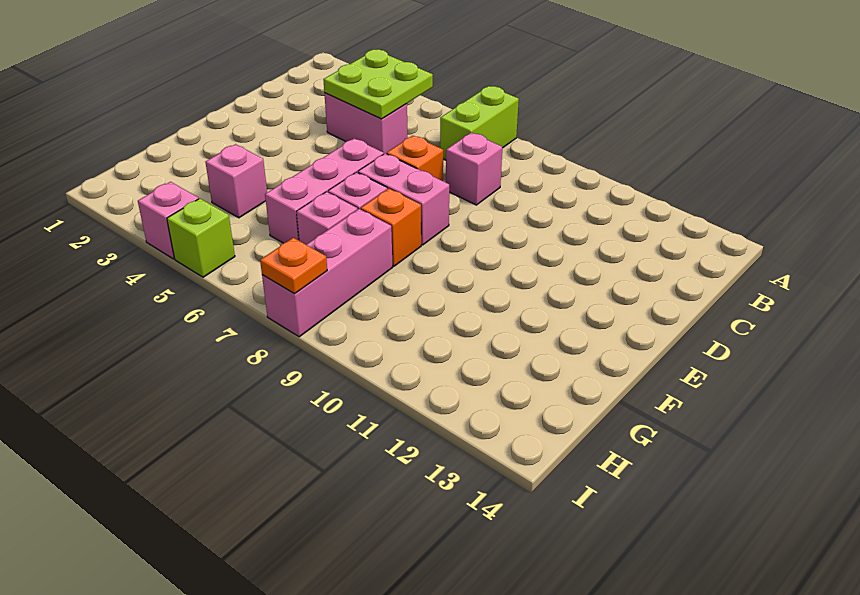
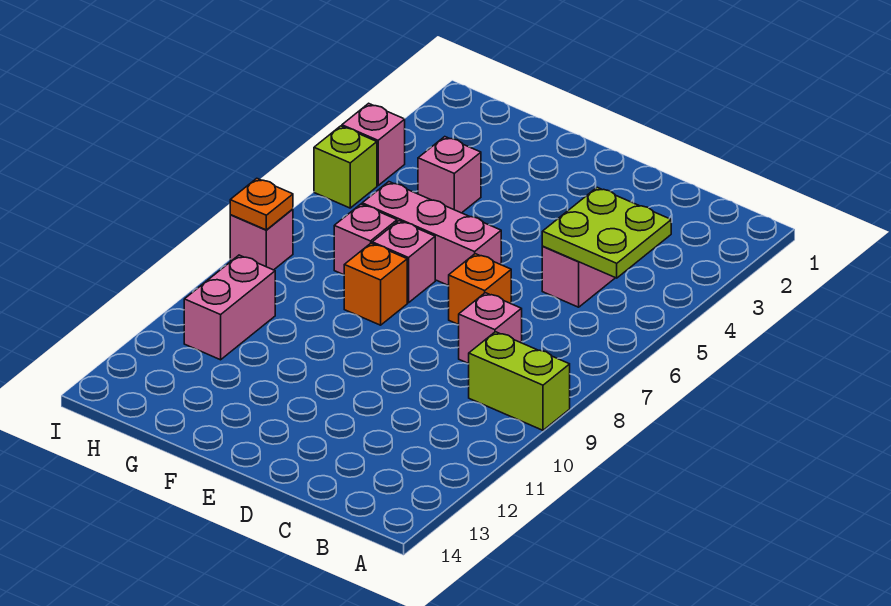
lime 1x2 brick [440,86,519,160] -> lime 1x2 brick moved to [469,332,570,430]
pink 1x2 brick [358,153,449,245] -> pink 1x2 brick moved to [184,255,275,360]
pink 1x3 brick [262,209,393,337] -> pink 1x1 brick [230,209,293,270]

